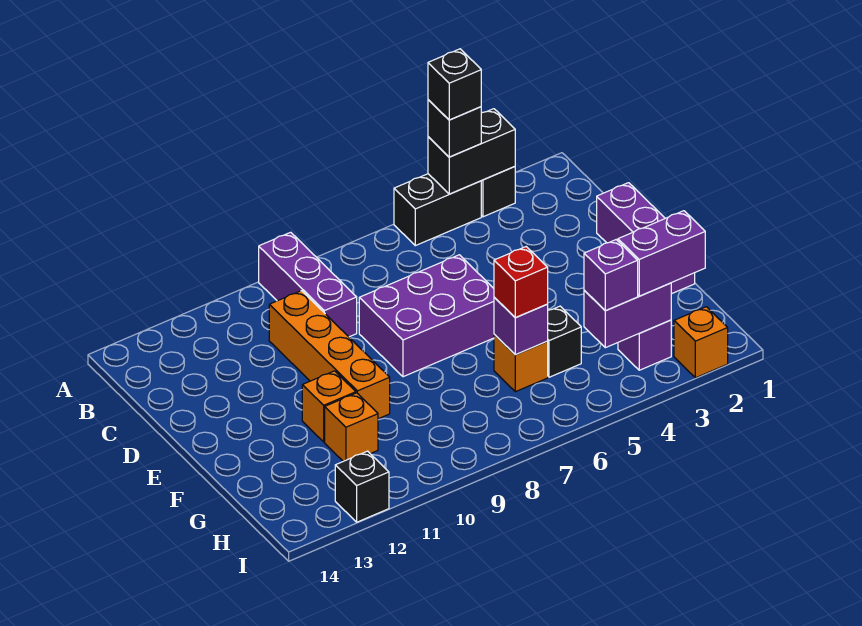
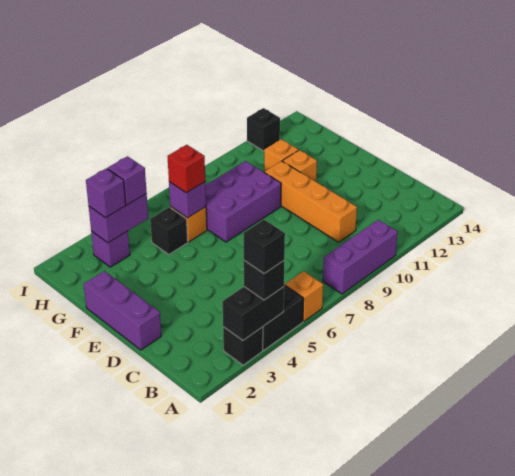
purple 1x3 brick [259,232,357,337] -> purple 1x3 brick turned to [323,220,398,294]
purple 2x3 brick [359,255,494,377] -> purple 2x3 brick moved to [205,161,281,242]
purple 1x2 brick [618,211,705,296] -> purple 1x1 brick [86,168,126,218]
orange 1x1 brick [674,307,728,378] -> orange 1x1 brick moved to [285,271,323,321]

